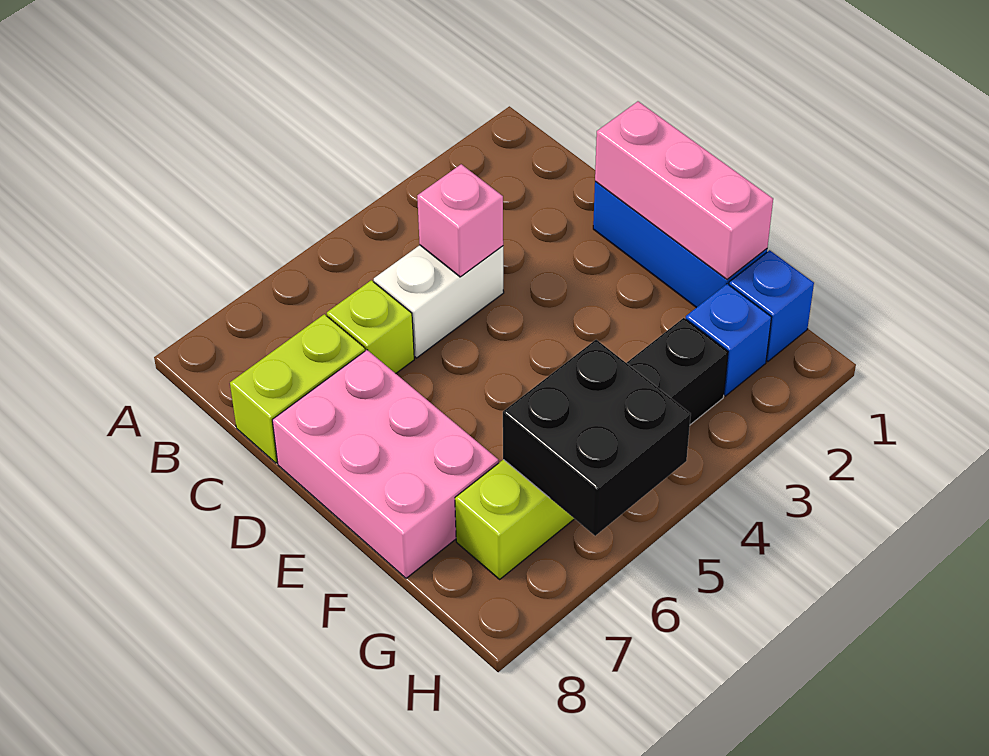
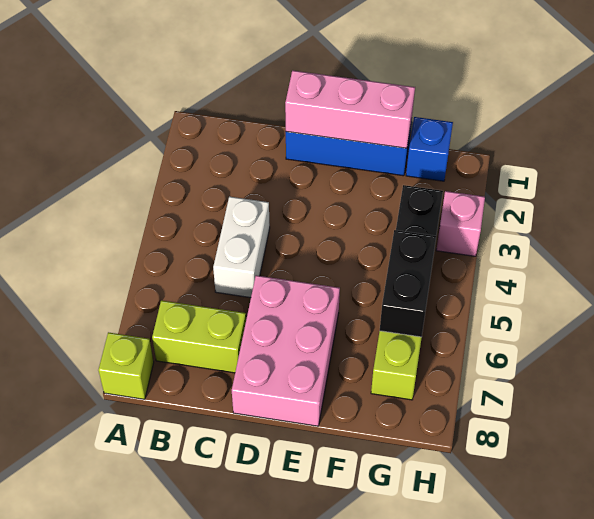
pink 1x1 brick [417,164,503,277] -> pink 1x1 brick moved to [436,191,485,256]
lime 1x1 brick [327,280,414,373] -> lime 1x1 brick moved to [98,332,154,399]
lime 1x2 brick [230,314,365,463] -> lime 1x2 brick turned to [152,300,246,373]
pink 2x3 brick [272,350,499,578] -> pink 2x3 brick turned to [232,275,340,426]
blue 1x1 brick [686,284,772,396] -> none
black 2x2 brick [503,340,691,536] -> black 1x2 brick [380,230,436,337]

